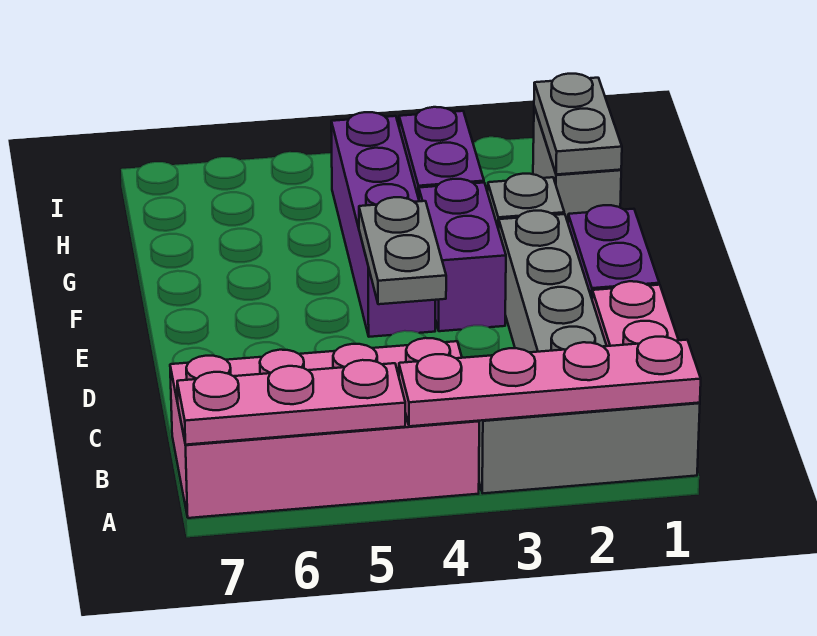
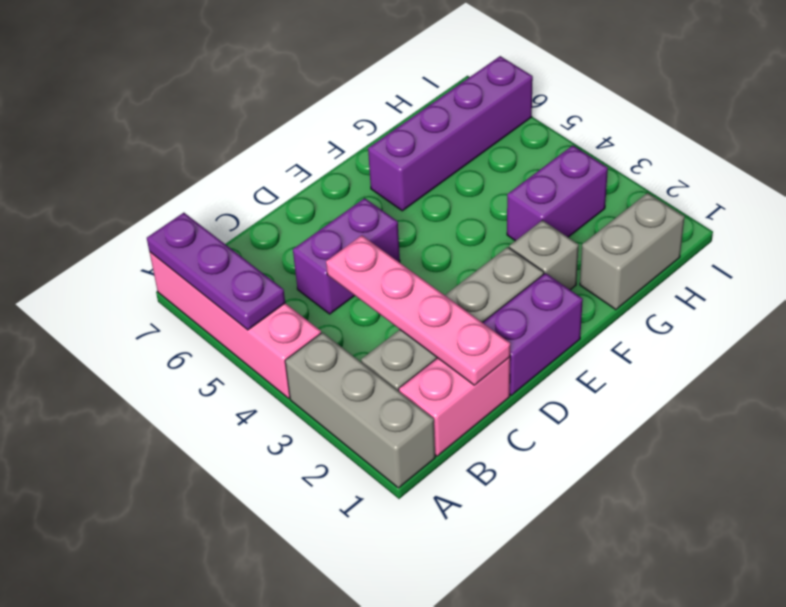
pink 1x4 plate [399,337,701,426] -> pink 1x4 plate moved to [326,235,510,385]
pink 2x4 brick [170,338,479,518] -> pink 1x4 brick [150,252,321,398]
pink 1x3 plate [177,360,405,445] -> purple 1x3 plate [147,213,285,330]
grey 1x2 plate [359,197,446,304] -> none
purple 1x2 brick [419,179,506,331] -> purple 1x2 brick moved to [293,198,400,314]
purple 1x4 brick [331,112,435,337] -> purple 1x4 brick moved to [368,56,533,211]
grey 1x2 plate [534,74,622,175] -> none

